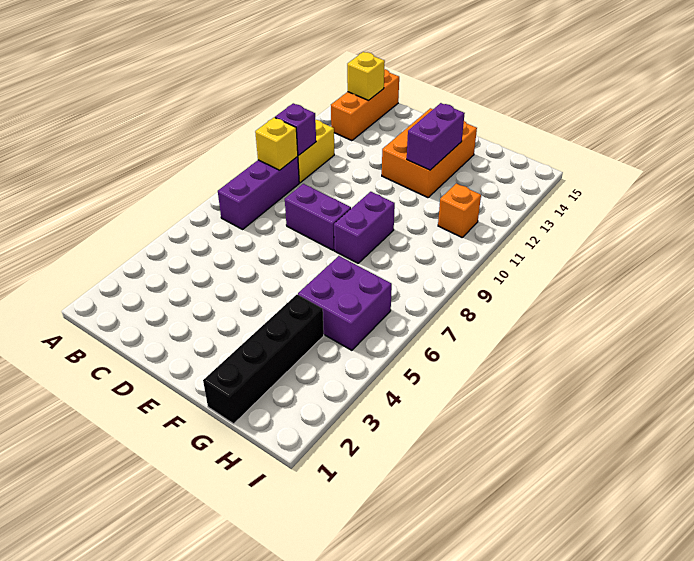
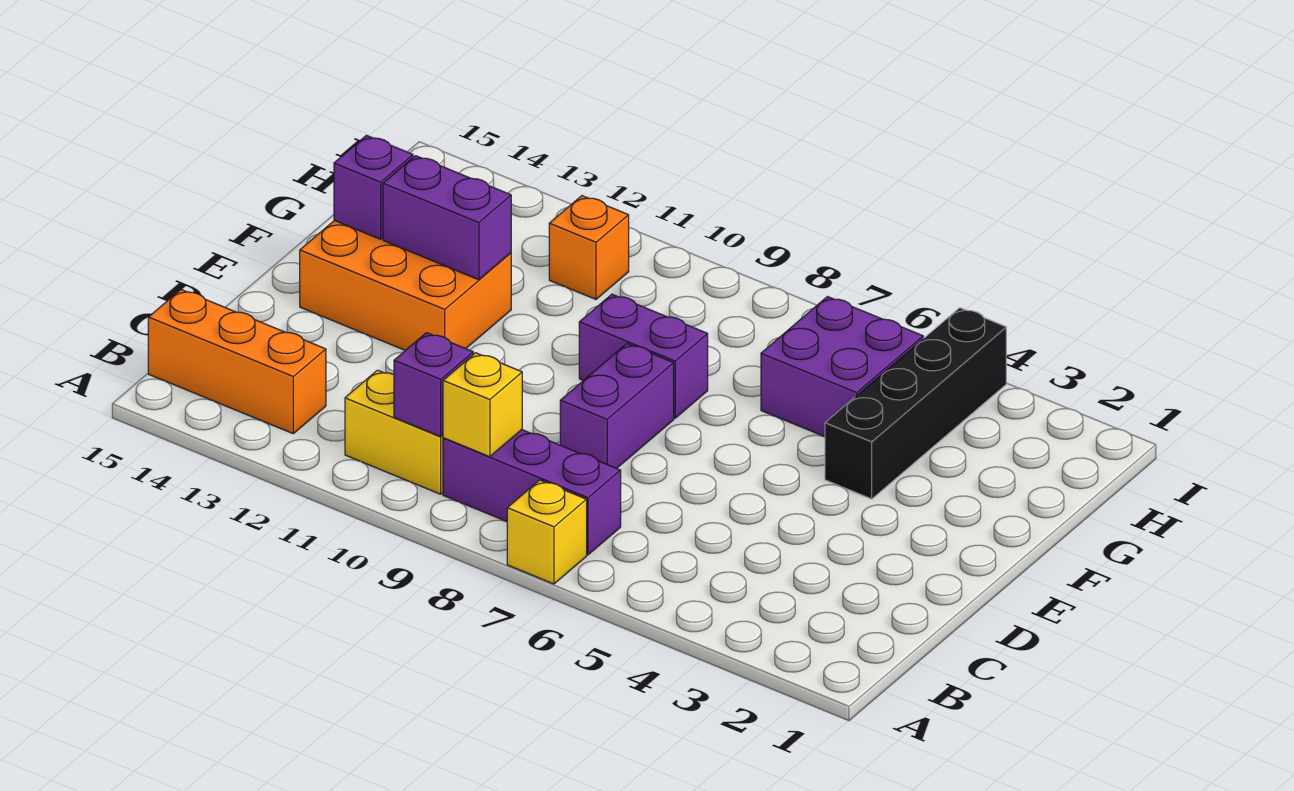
yellow 1x1 brick [347,52,385,100] -> yellow 1x1 brick moved to [507,480,587,584]
none -> purple 1x1 brick [334,135,413,239]
black 1x4 brick [203,295,324,424] -> black 1x4 brick turned to [825,308,1006,499]

